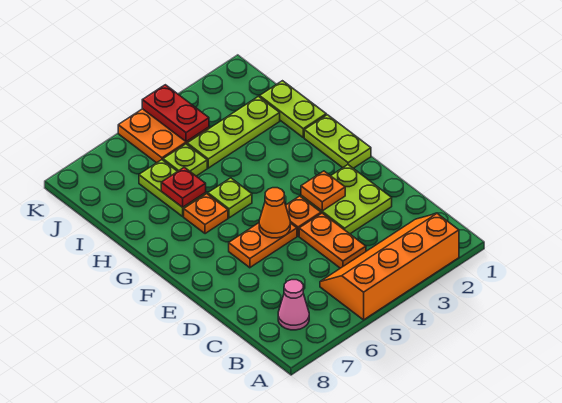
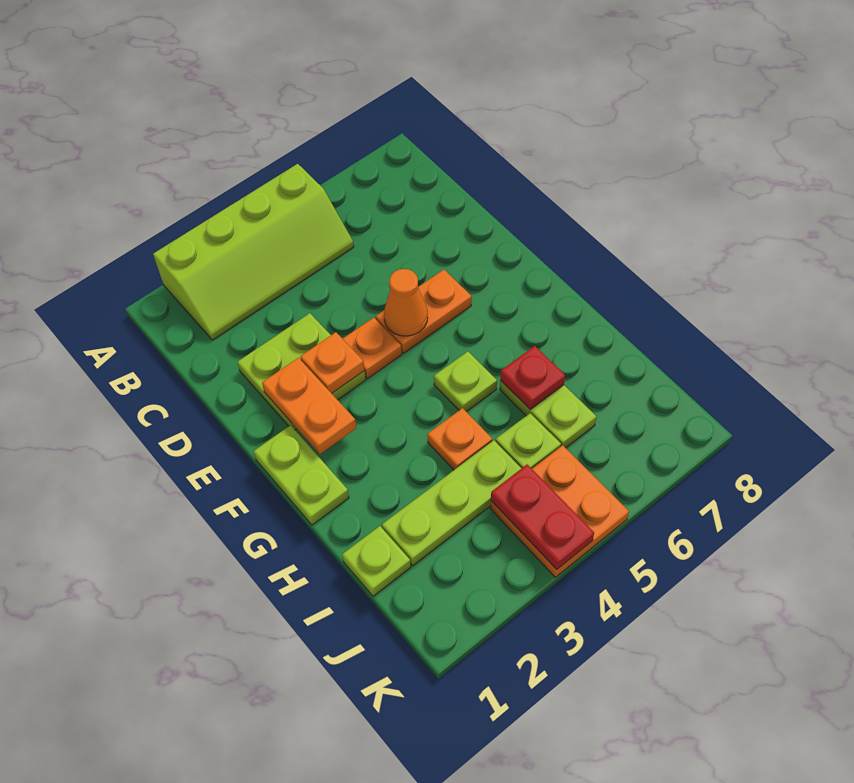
orange 2x4 slope [320,214,459,320] -> lime 2x4 slope [153,164,354,340]
pink 1x1 cone [278,280,309,330] -> none
orange 1x2 plate [299,213,366,268] -> orange 1x2 plate moved to [262,358,356,454]
orange 1x1 plate [184,194,228,234] -> orange 1x1 plate moved to [427,408,492,470]
lime 1x2 plate [260,81,326,137] -> lime 1x1 plate [342,526,411,596]

